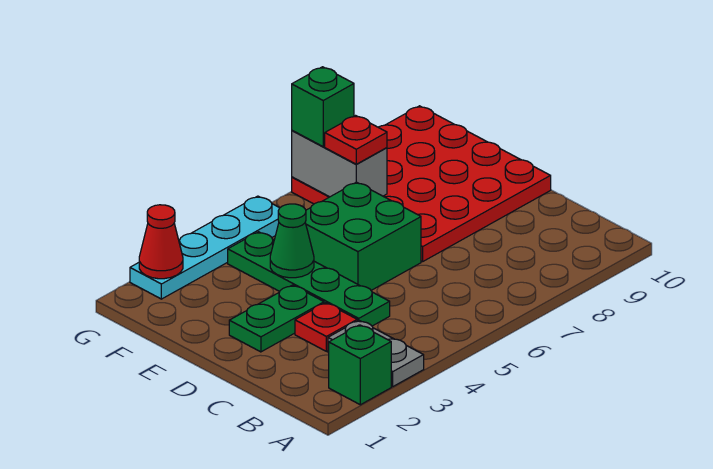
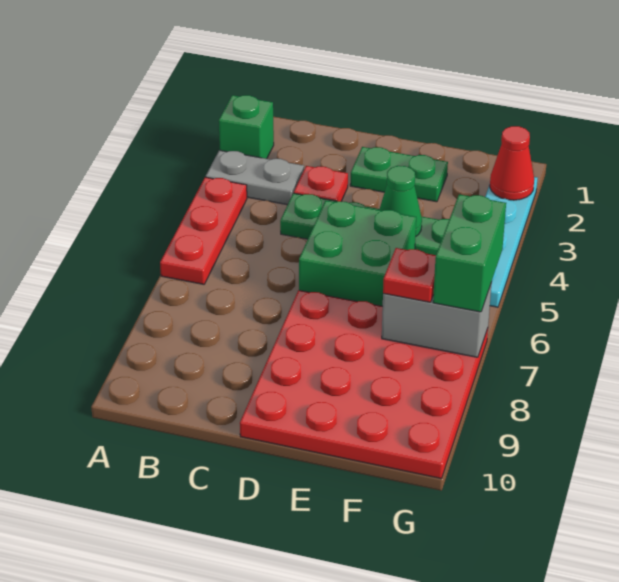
none -> red 1x3 plate [160,177,247,284]
green 1x2 plate [229,285,324,352] -> green 1x2 plate turned to [350,147,448,202]
green 1x1 brick [292,67,354,146] -> green 1x2 brick [433,194,506,312]

